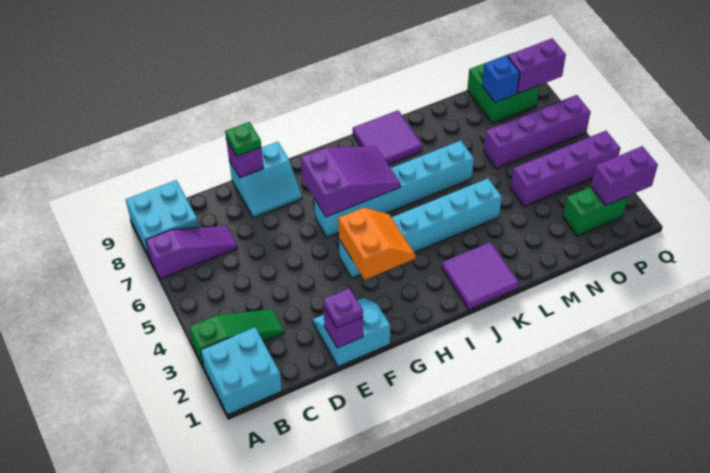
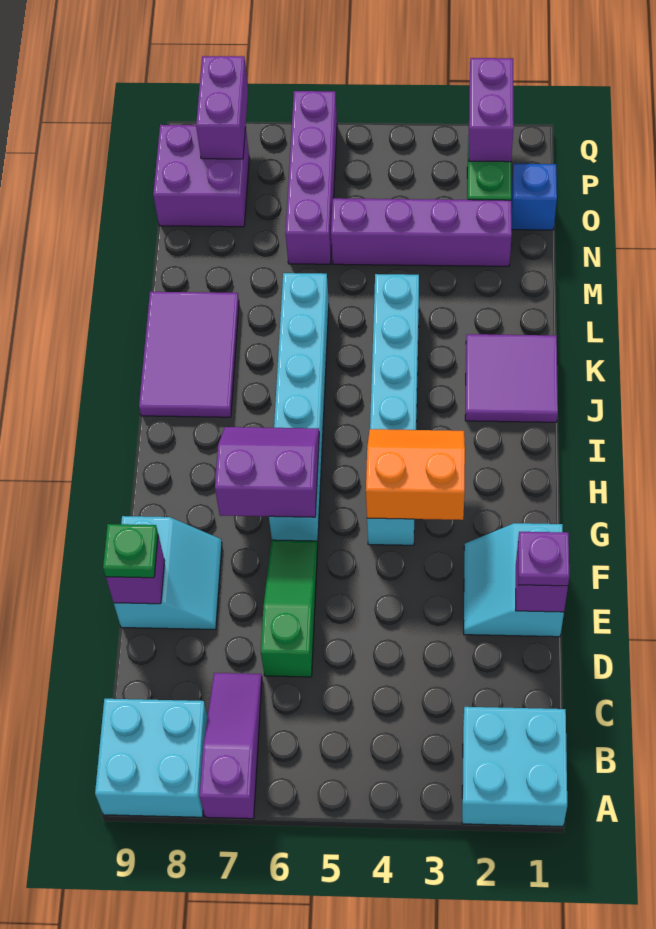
green 1x3 slope [189,309,284,367] -> green 1x3 slope moved to [261,540,318,677]
purple 2x3 slope [301,146,401,217] -> purple 2x2 slope [215,427,319,517]
purple 2x2 tile [353,110,423,165] -> purple 2x3 tile [139,292,239,417]
purple 1x4 brick [511,131,620,207] -> purple 1x4 brick turned to [331,198,512,266]
green 2x2 brick [467,53,539,123] -> purple 2x2 brick [153,125,249,227]
blue 1x1 brick [482,56,520,102] -> blue 1x1 brick moved to [511,164,557,230]

